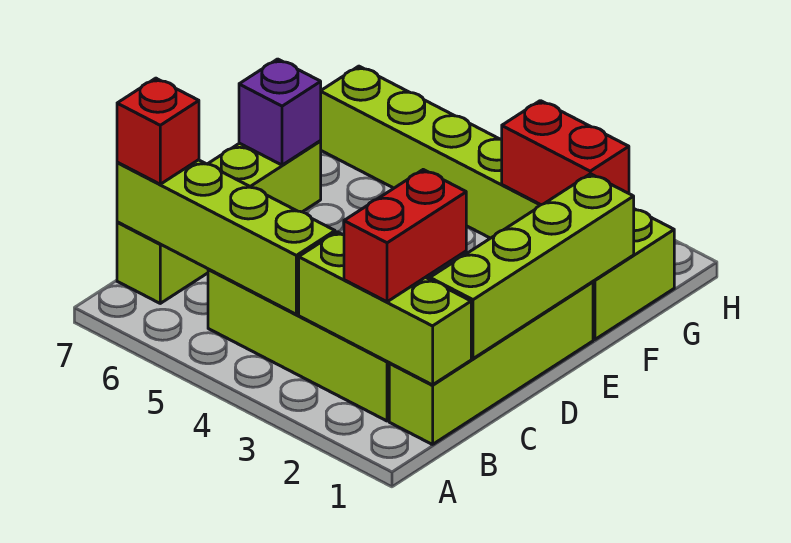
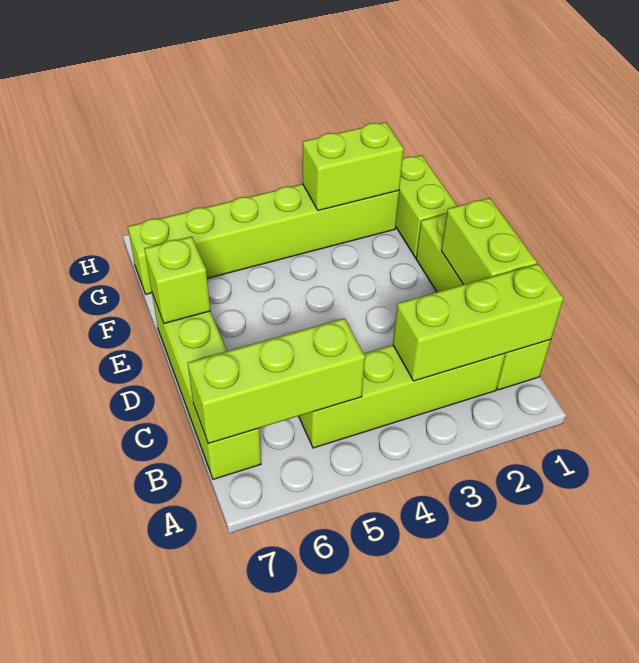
red 1x2 brick [344,170,466,302] -> none
lime 1x4 brick [117,160,335,314] -> lime 1x3 brick [188,318,365,444]
red 1x1 brick [117,78,199,184] -> none
lime 1x4 brick [430,174,634,359] -> lime 1x2 brick [441,198,537,285]
purple 1x1 brick [239,59,321,165] -> lime 1x1 brick [144,236,210,323]
red 1x2 brick [502,101,629,205] -> lime 1x2 brick [303,122,404,211]

